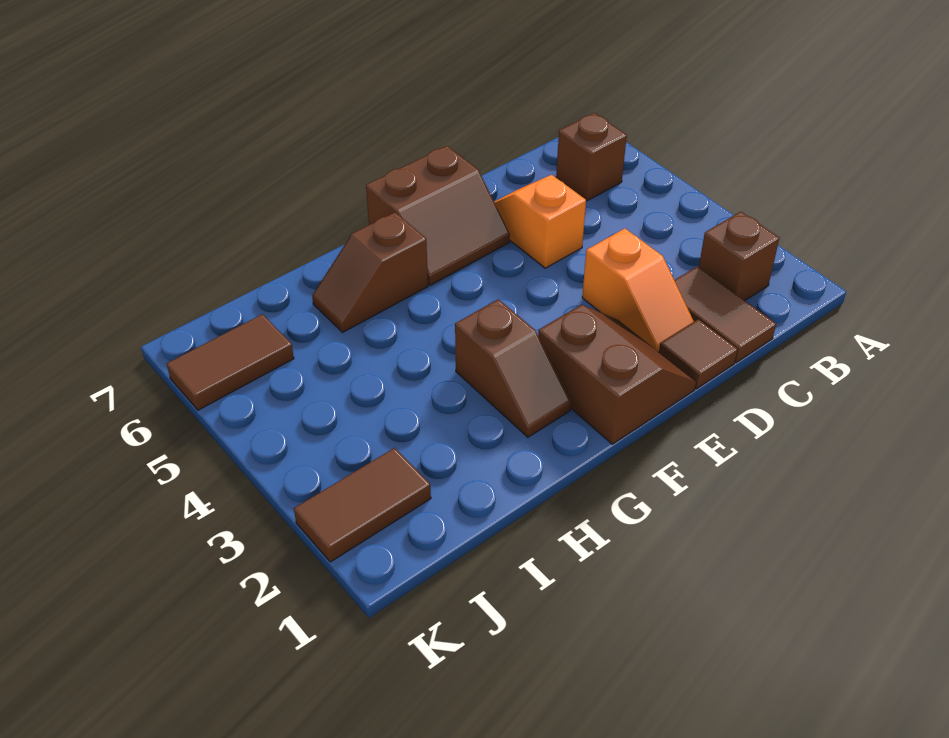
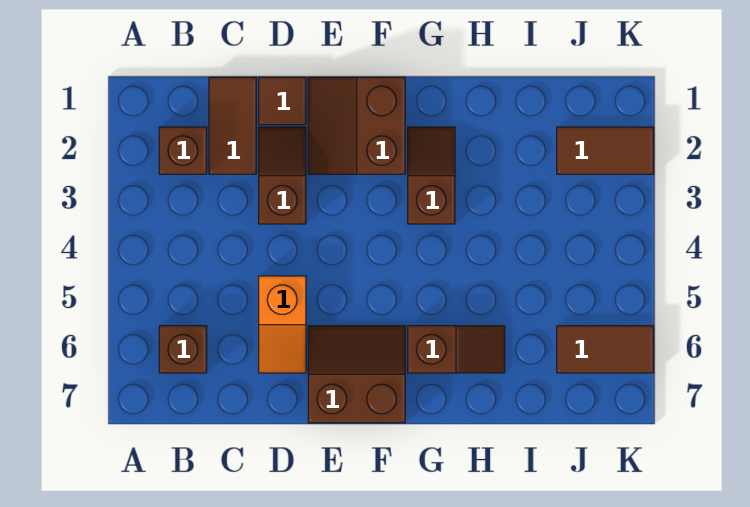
orange 1x2 slope [582,228,694,352] -> brown 1x2 slope [259,127,306,224]

